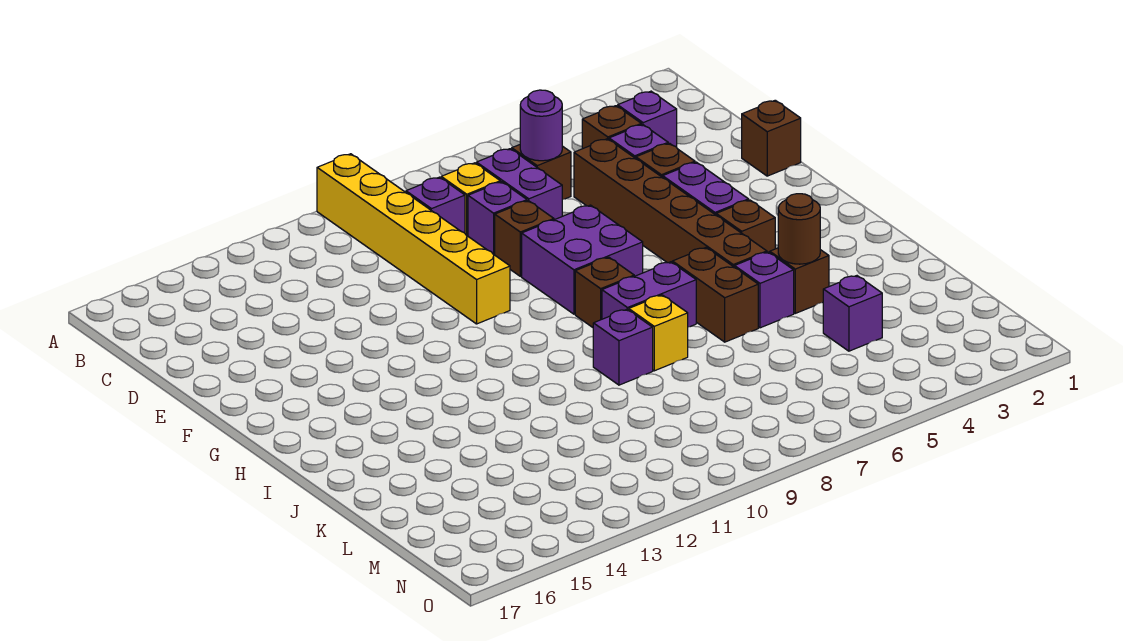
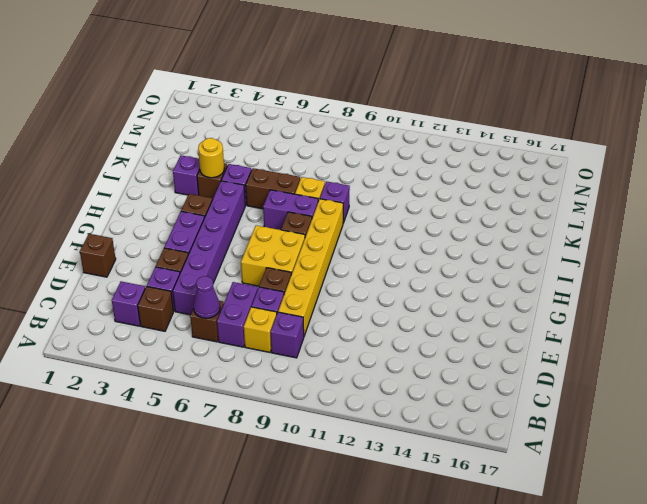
yellow 1x6 brick [317,154,510,324] -> yellow 1x6 brick moved to [278,199,343,336]
purple 1x1 round brick [520,90,562,161] -> purple 1x1 cone [193,276,220,318]
brown 1x6 brick [574,139,767,267] -> purple 1x6 brick [173,181,245,315]
purple 2x2 brick [522,205,643,314] -> yellow 2x2 brick [241,225,305,286]
brown 1x2 brick [672,248,758,342] -> brown 1x2 brick turned to [246,168,300,209]
brown 1x1 round brick [778,194,820,264] -> yellow 1x1 round brick [198,138,224,178]
purple 1x1 brick [823,276,882,351] -> purple 1x1 brick moved to [173,155,200,195]

